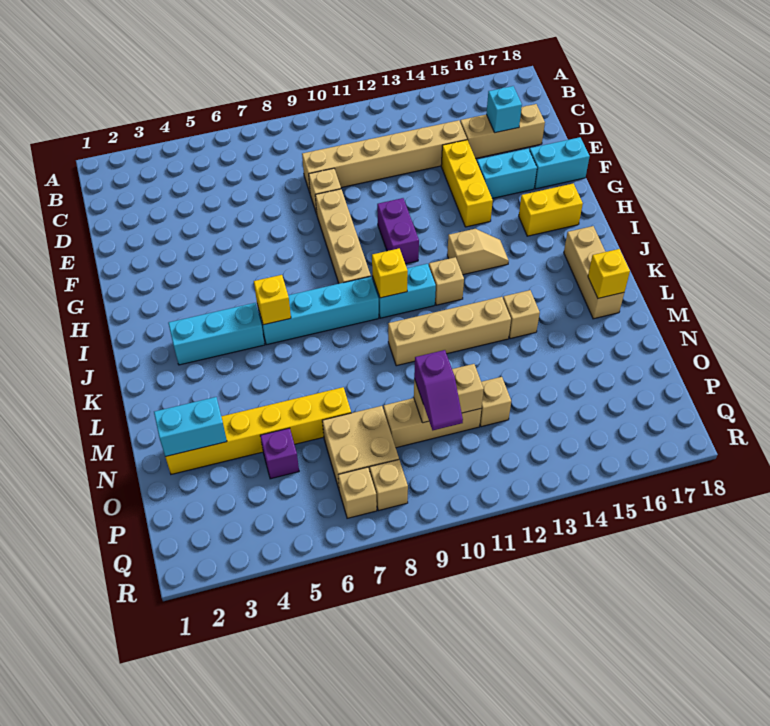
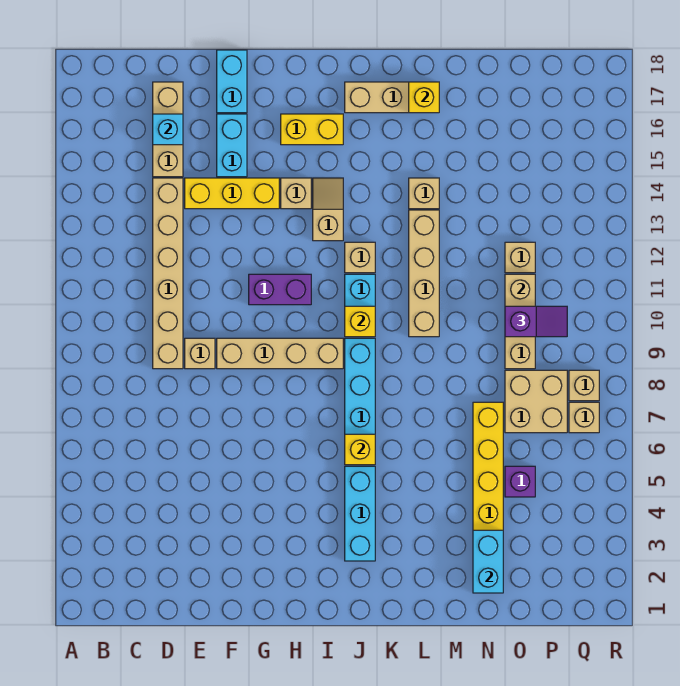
none -> tan 1x1 brick [281,178,311,209]
yellow 1x2 brick [519,184,583,236] -> yellow 1x2 brick turned to [281,114,343,145]

